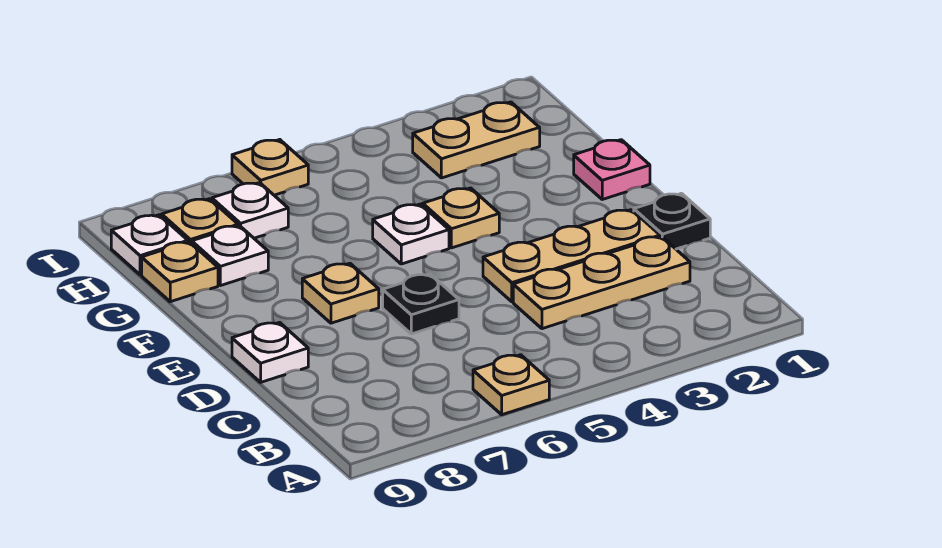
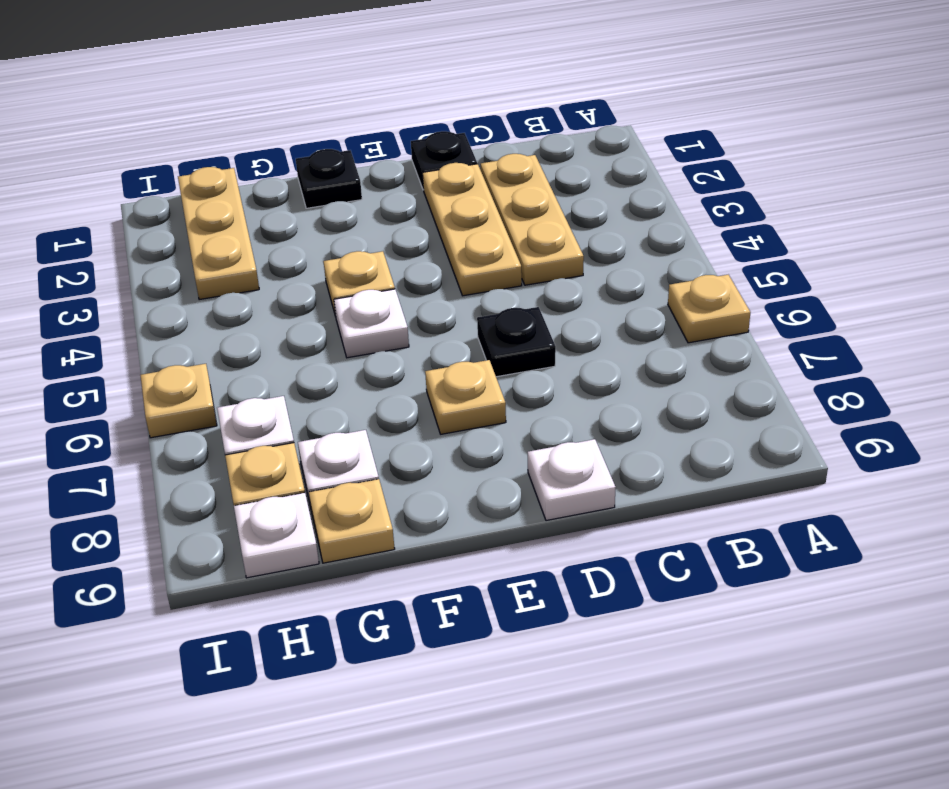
pink 1x1 plate [574,140,650,199] -> black 1x1 plate [296,149,362,208]
tan 1x2 plate [413,102,540,178] -> tan 1x3 plate [178,167,259,300]

